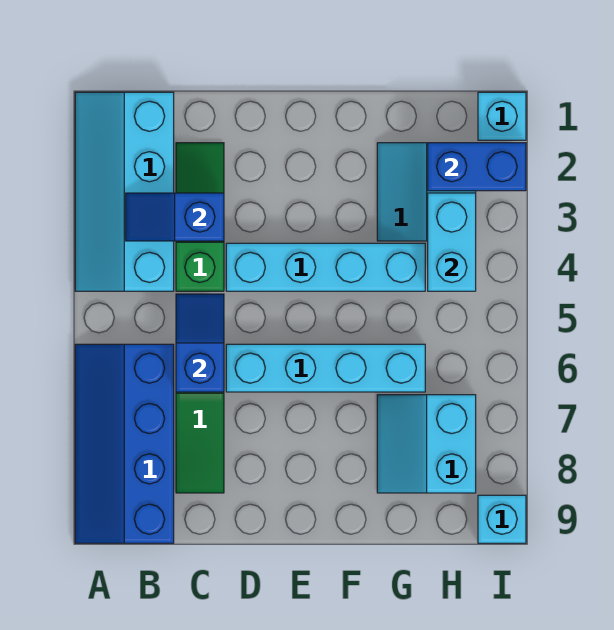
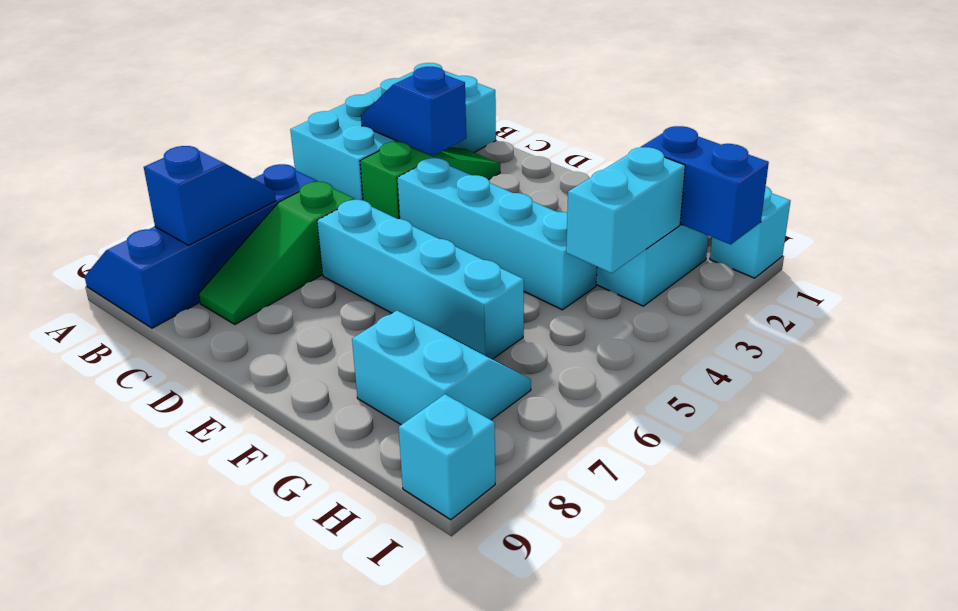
cyan 2x4 slope [75,92,174,291] -> cyan 2x4 brick [290,63,496,200]
blue 1x2 slope [176,294,224,392] -> blue 1x2 slope moved to [144,146,276,245]
cyan 2x2 slope [377,395,476,493] -> cyan 2x2 slope turned to [352,311,531,425]

